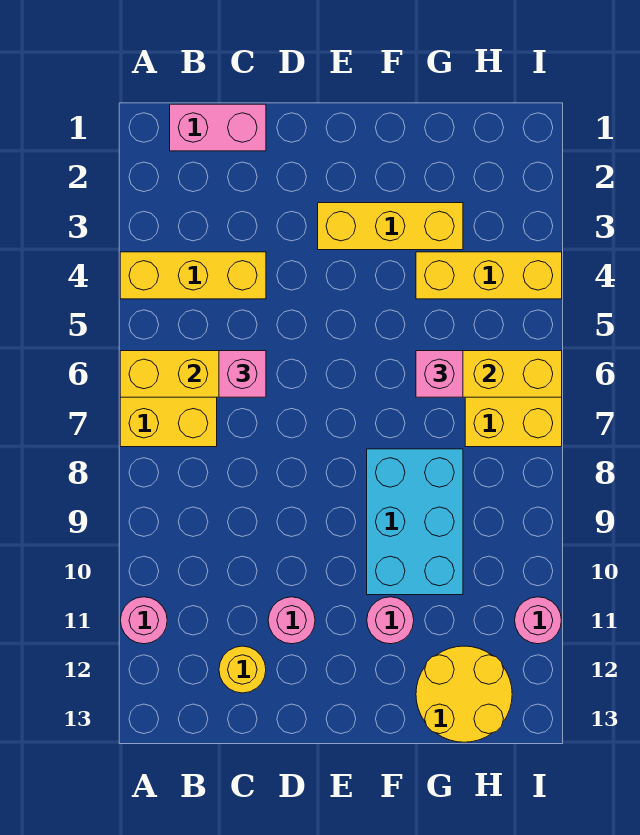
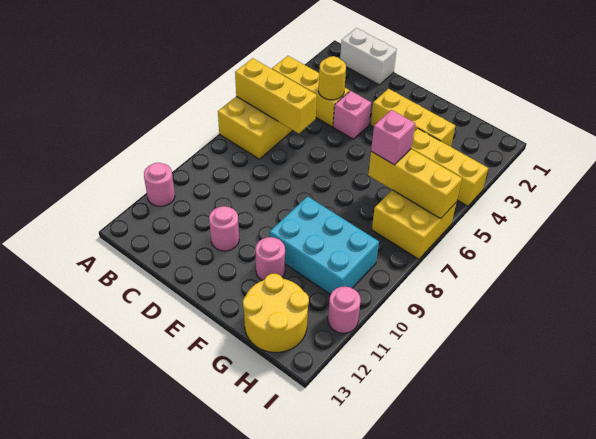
pink 1x2 brick [170,104,266,151] -> white 1x2 brick [340,28,397,85]
pink 1x1 brick [219,351,266,397] -> pink 1x1 brick moved to [333,91,371,139]
yellow 1x1 round brick [219,646,266,693] -> yellow 1x1 round brick moved to [319,56,346,100]
cyan 2x3 brick [367,449,463,595] -> cyan 2x3 brick turned to [270,196,379,294]

